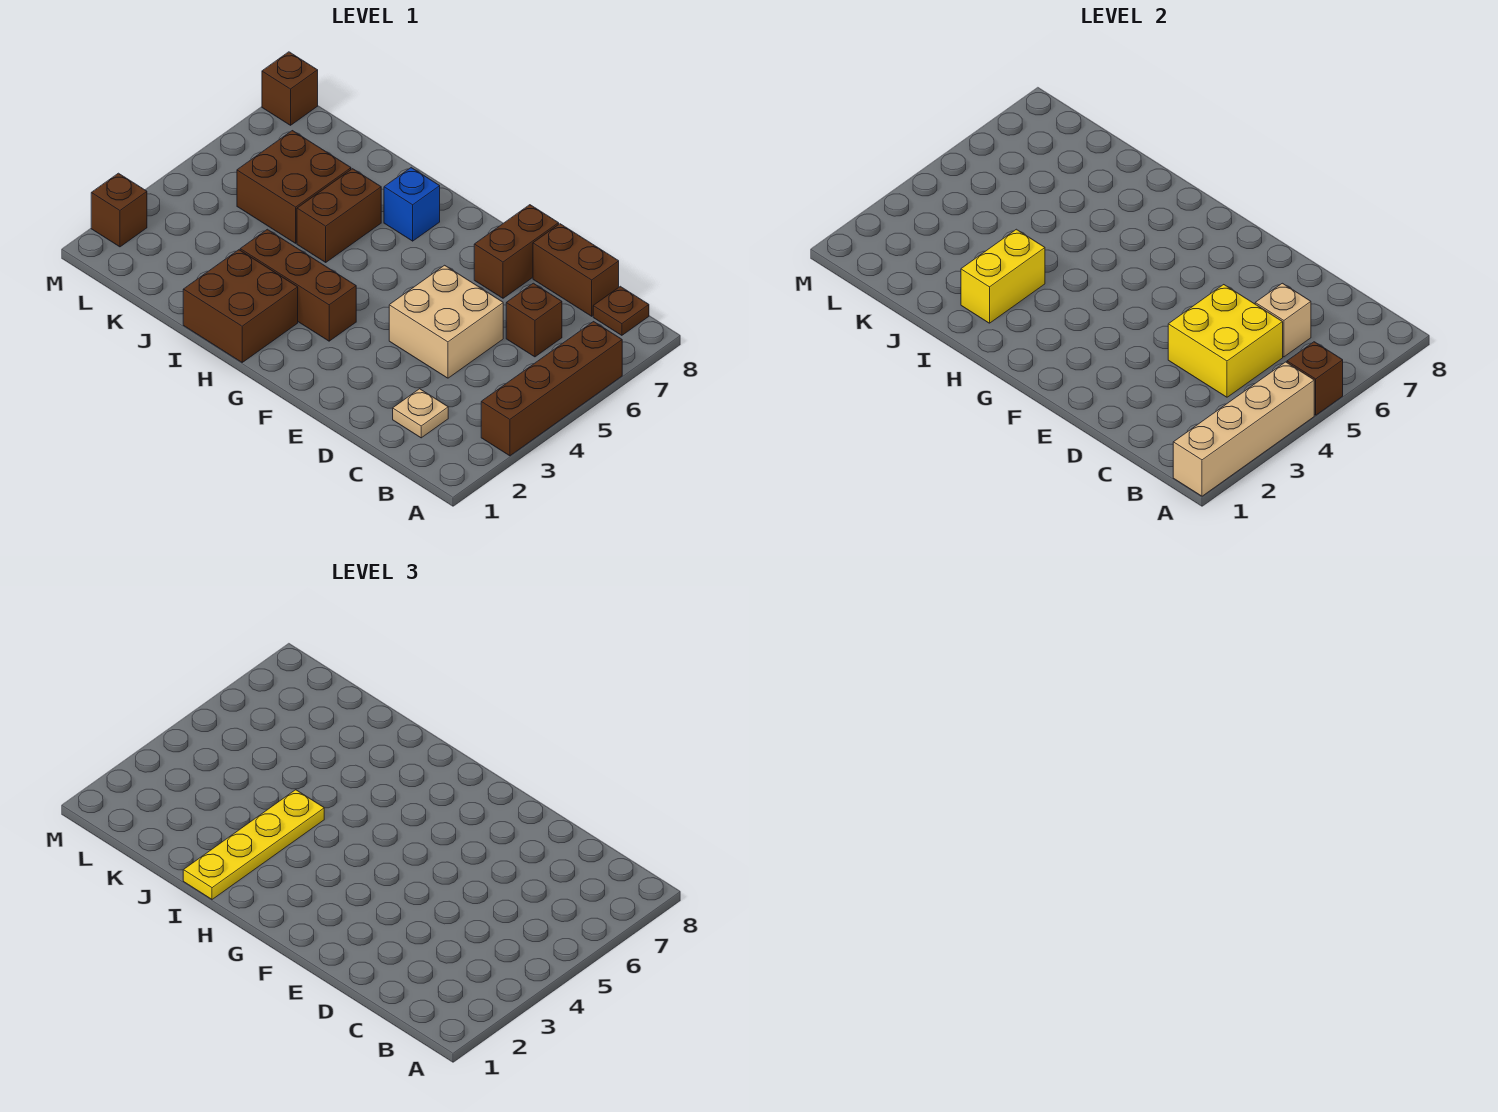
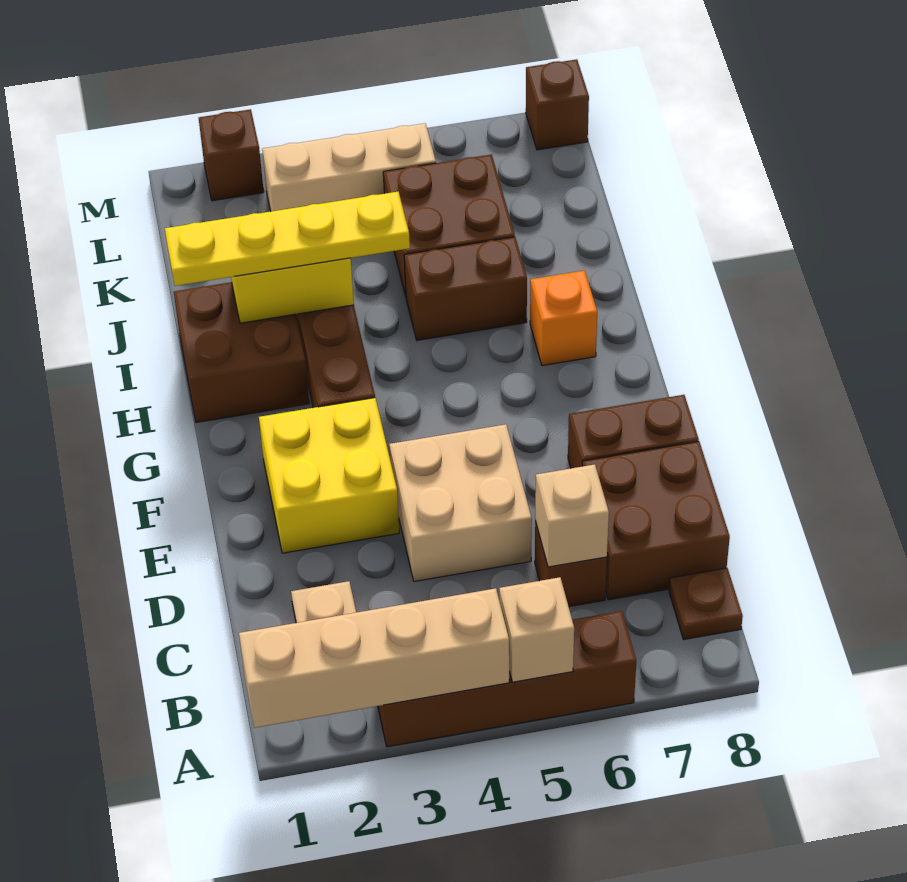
brown 1x1 brick [1287,342,1343,415] -> tan 1x1 brick [499,577,574,682]
yellow 2x2 brick [1168,285,1283,397] -> yellow 2x2 brick moved to [259,398,399,553]
brown 1x2 brick [533,224,619,316] -> brown 2x2 brick [582,442,730,600]
blue 1x1 brick [384,168,440,241] -> orange 1x1 brick [530,270,597,366]
none -> tan 1x3 brick [262,123,436,211]

